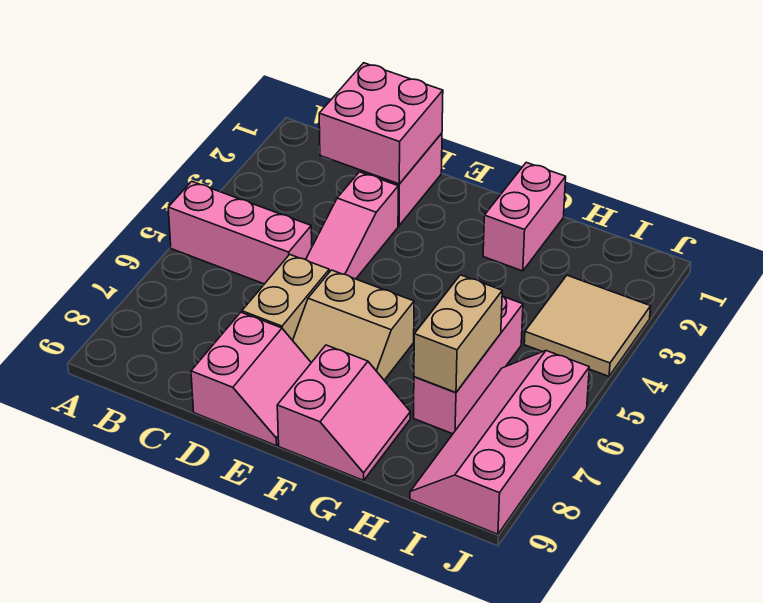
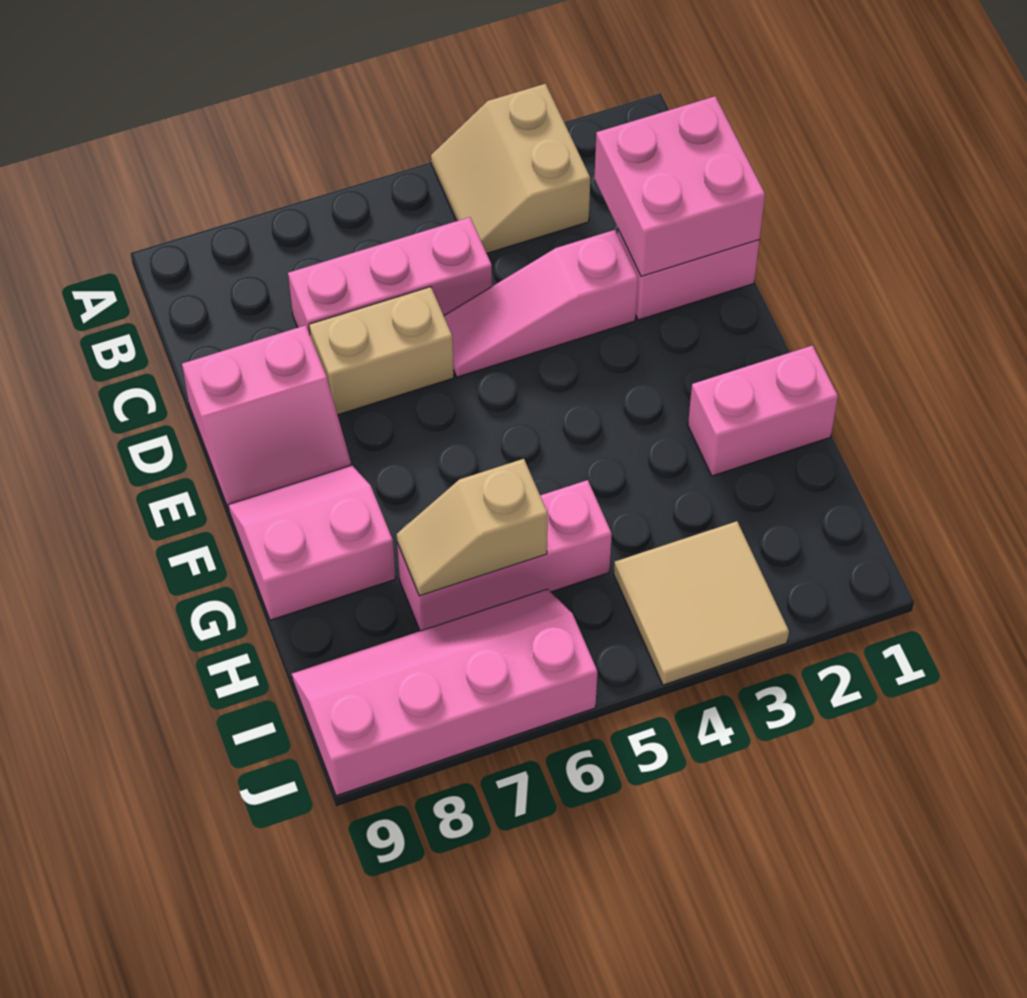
pink 1x3 brick [168,181,312,284] -> pink 1x3 brick turned to [288,217,492,334]
tan 2x2 slope [293,270,414,380] -> tan 2x2 slope moved to [431,84,590,253]
pink 2x2 slope [277,345,410,480] -> pink 2x2 slope turned to [228,465,396,620]
tan 1x2 brick [414,275,502,392] -> tan 1x2 slope [397,459,548,596]

